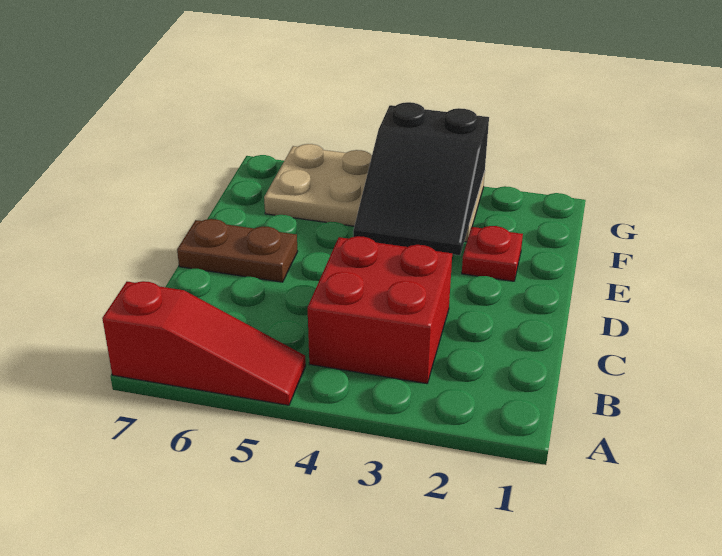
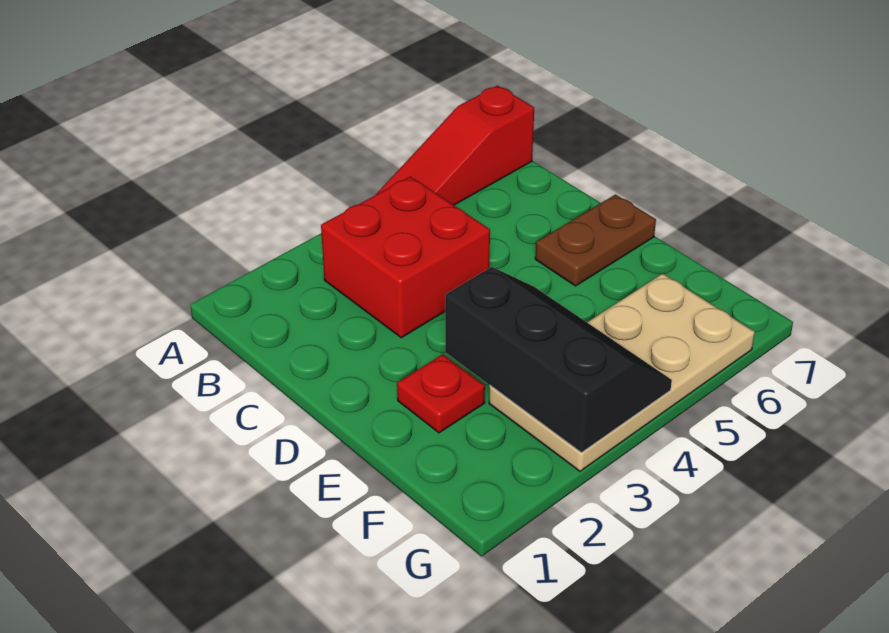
black 2x3 slope [353,102,489,255] -> black 2x3 slope turned to [445,267,672,453]

